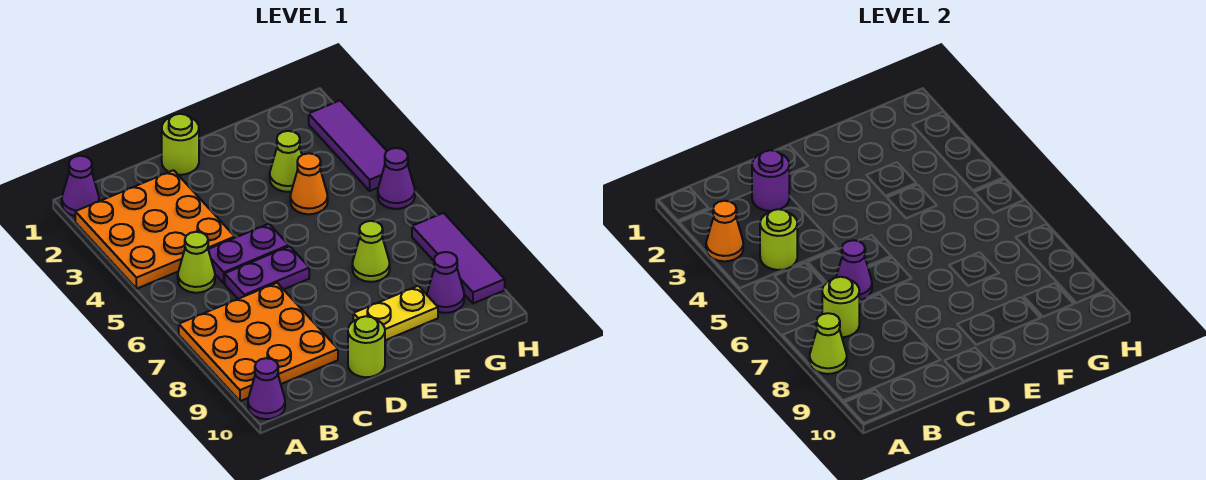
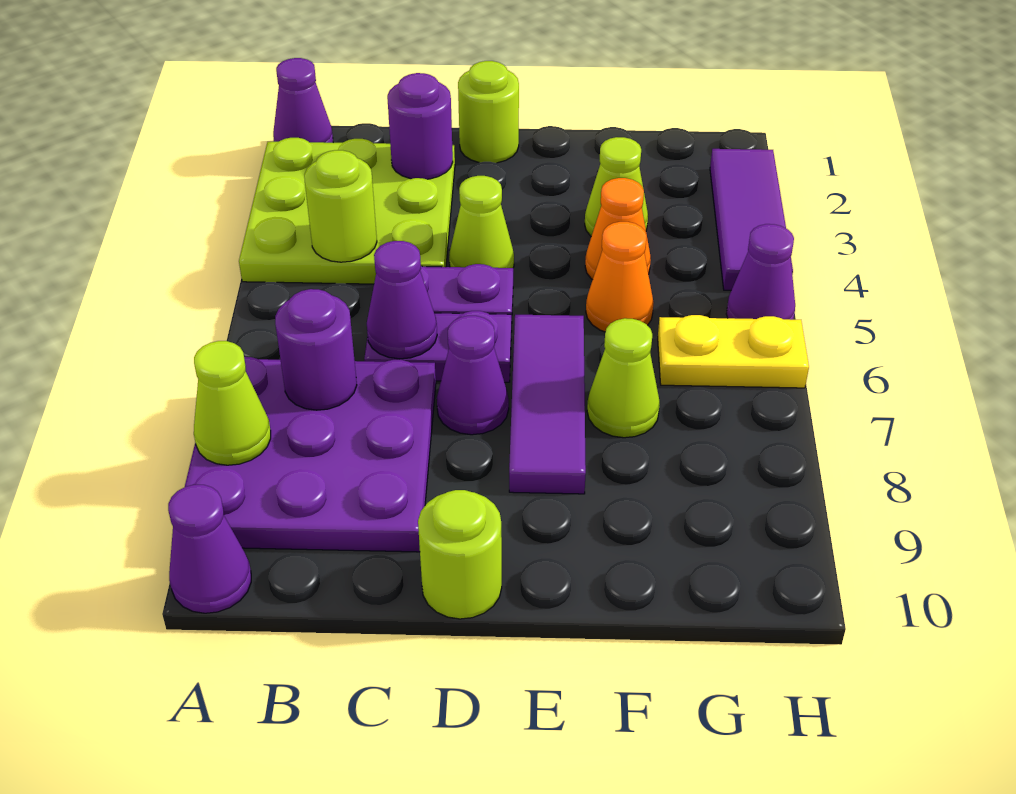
orange 3x3 plate [75,170,235,289] -> lime 3x3 plate [239,138,455,284]
orange 1x1 cone [706,201,743,261] -> orange 1x1 cone moved to [586,222,654,332]
orange 3x3 plate [179,283,338,401] -> purple 3x3 plate [185,357,436,552]
lime 1x1 cone [178,232,215,293] -> lime 1x1 cone moved to [449,176,514,268]
lime 1x1 round brick [822,277,859,337] -> purple 1x1 round brick [275,289,357,410]
yellow 1x2 plate [353,286,438,340] -> yellow 1x2 plate moved to [658,315,809,388]
purple 1x1 cone [427,252,464,313] -> purple 1x1 cone moved to [437,316,509,435]
purple 1x3 tile [412,213,505,303] -> purple 1x3 tile moved to [509,315,586,494]

